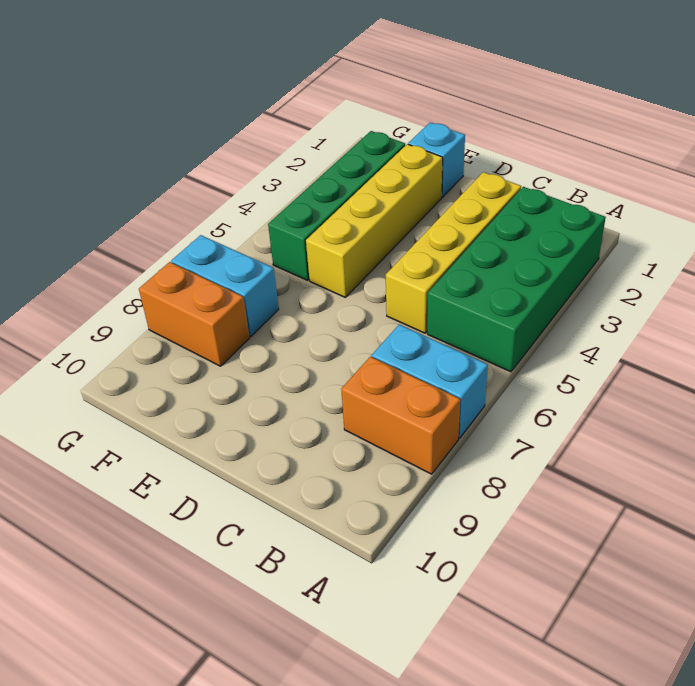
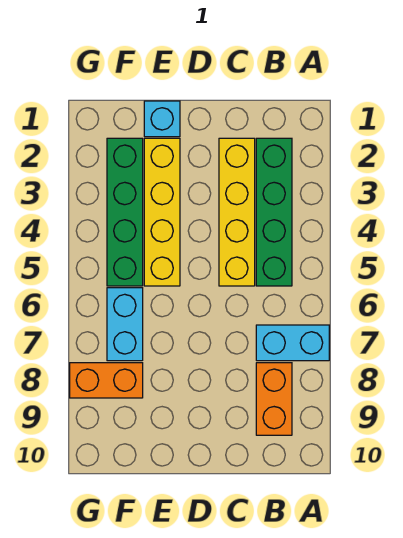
green 2x4 brick [427,187,606,372] -> green 1x4 brick [256,138,292,286]
orange 1x2 brick [341,357,460,474] -> orange 1x2 brick turned to [256,363,292,435]
cyan 1x2 brick [171,235,279,336] -> cyan 1x2 brick turned to [107,288,143,361]

